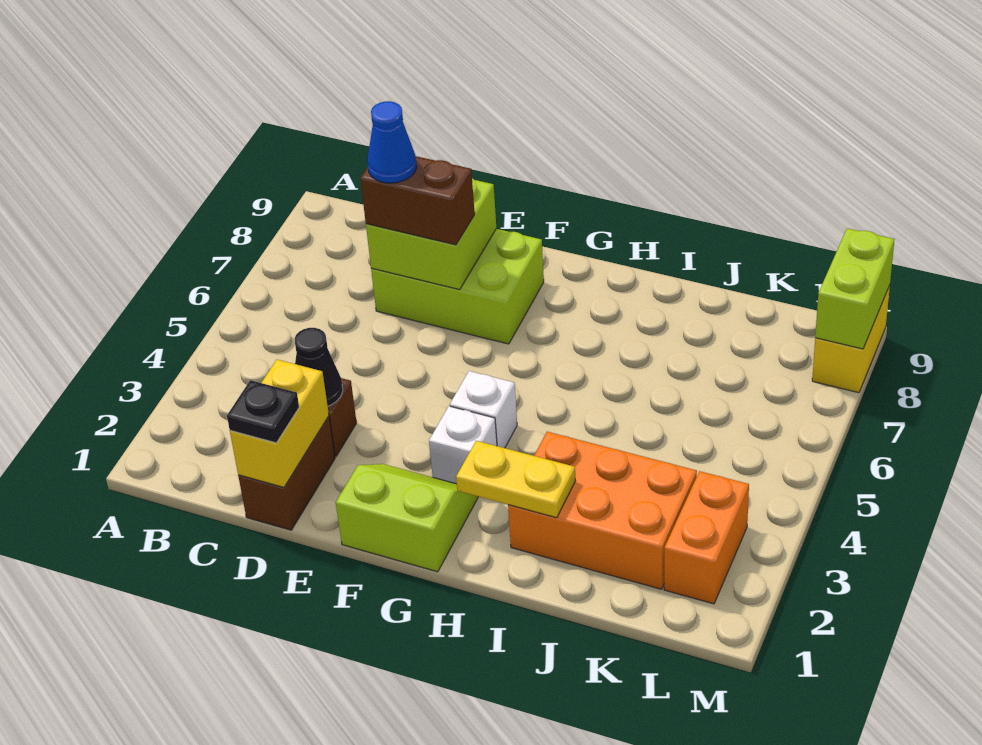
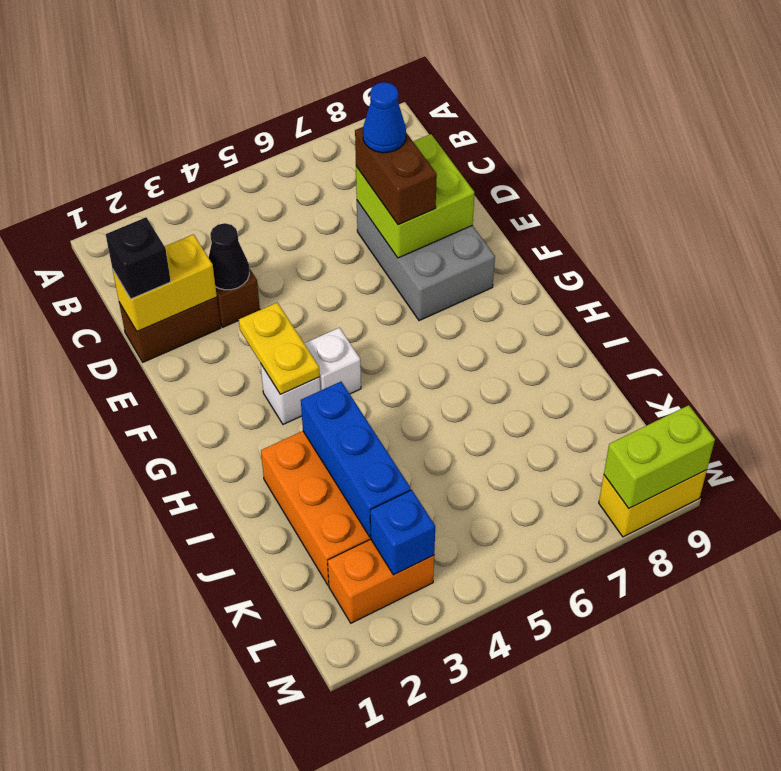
black 1x1 plate [227,380,299,443] -> black 1x1 brick [106,217,171,299]
lime 2x3 brick [371,229,544,344] -> grey 2x3 brick [357,201,495,321]
lime 2x2 slope [336,464,478,572] -> none
yellow 1x2 plate [456,441,575,518] -> yellow 1x2 plate moved to [239,302,320,394]
none -> blue 1x3 brick [301,382,411,537]
none -> blue 1x1 brick [370,490,435,575]

